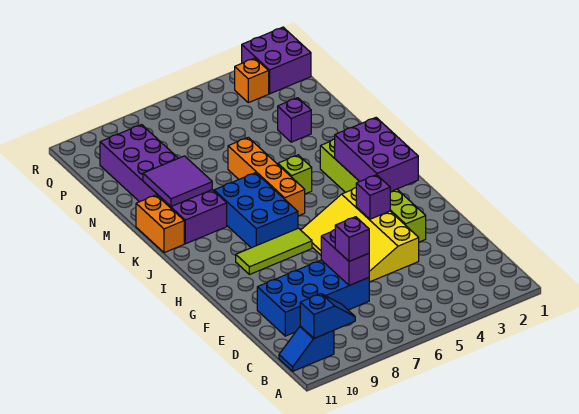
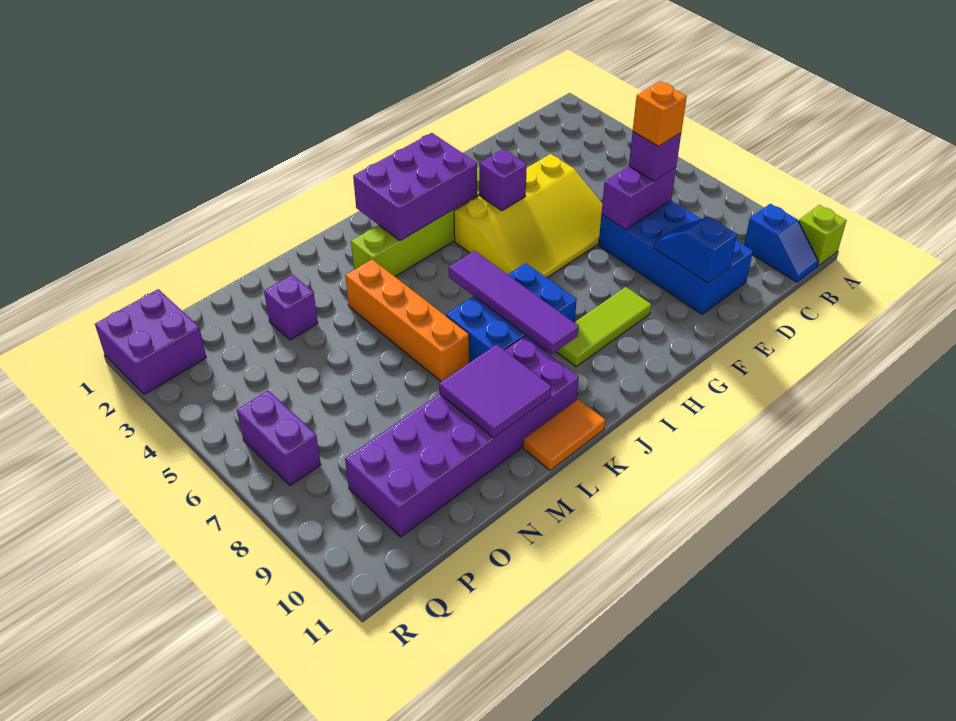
blue 1x2 slope [300,294,355,338] -> blue 1x2 slope moved to [654,217,737,283]
lime 1x3 tile [236,228,312,275] -> lime 1x3 tile turned to [556,287,651,367]
orange 1x4 brick [228,137,305,216] -> orange 1x4 brick turned to [345,259,469,382]
none -> purple 1x4 tile [449,251,579,354]
lime 1x1 brick [278,155,312,194] -> lime 1x1 brick moved to [799,205,847,266]
orange 1x2 brick [136,195,184,253] -> orange 1x2 tile [523,399,605,470]
orange 1x1 brick [235,58,269,103] -> orange 1x1 brick moved to [633,81,687,146]
none -> purple 1x2 brick [237,390,321,486]

